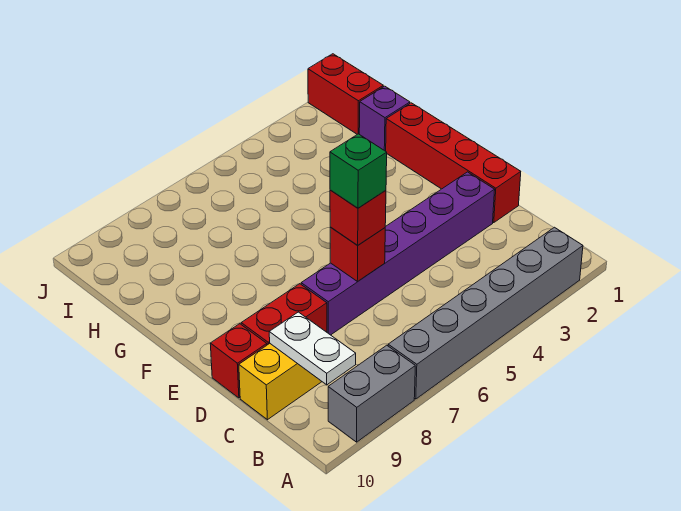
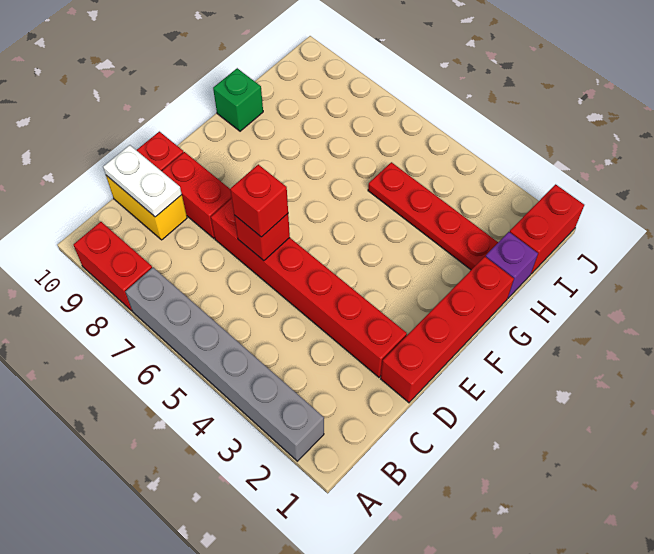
grey 1x2 brick [328,345,415,442] -> red 1x2 brick [73,222,152,311]
white 1x2 plate [269,312,356,385] -> white 1x2 plate turned to [103,145,182,217]
purple 1x6 brick [301,172,495,335] -> red 1x6 brick [211,199,407,377]
green 1x1 brick [330,134,387,208] -> green 1x1 brick moved to [213,68,263,131]
none -> red 1x4 plate [368,162,498,270]

